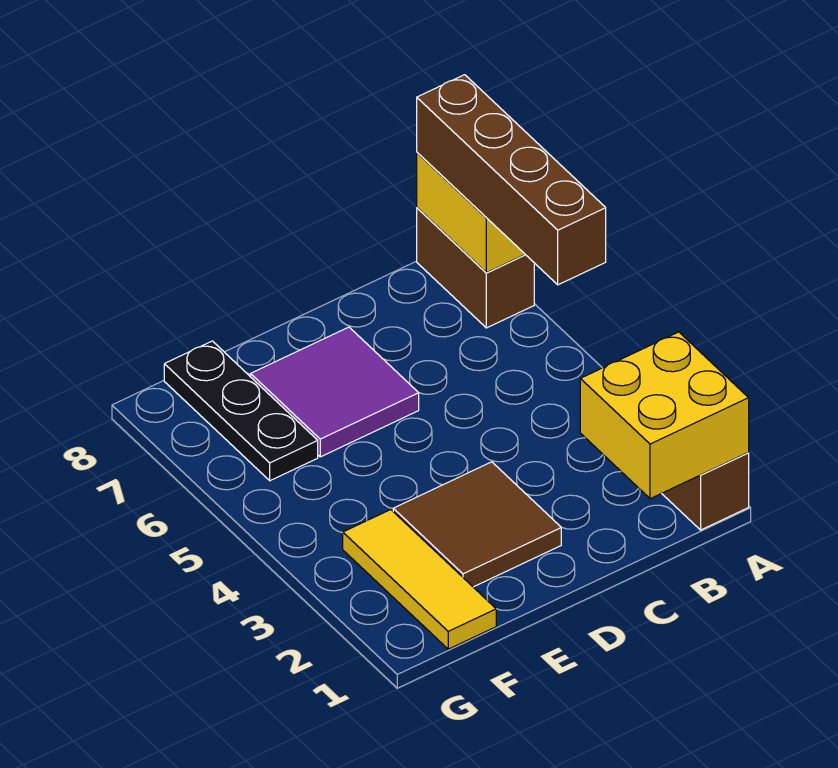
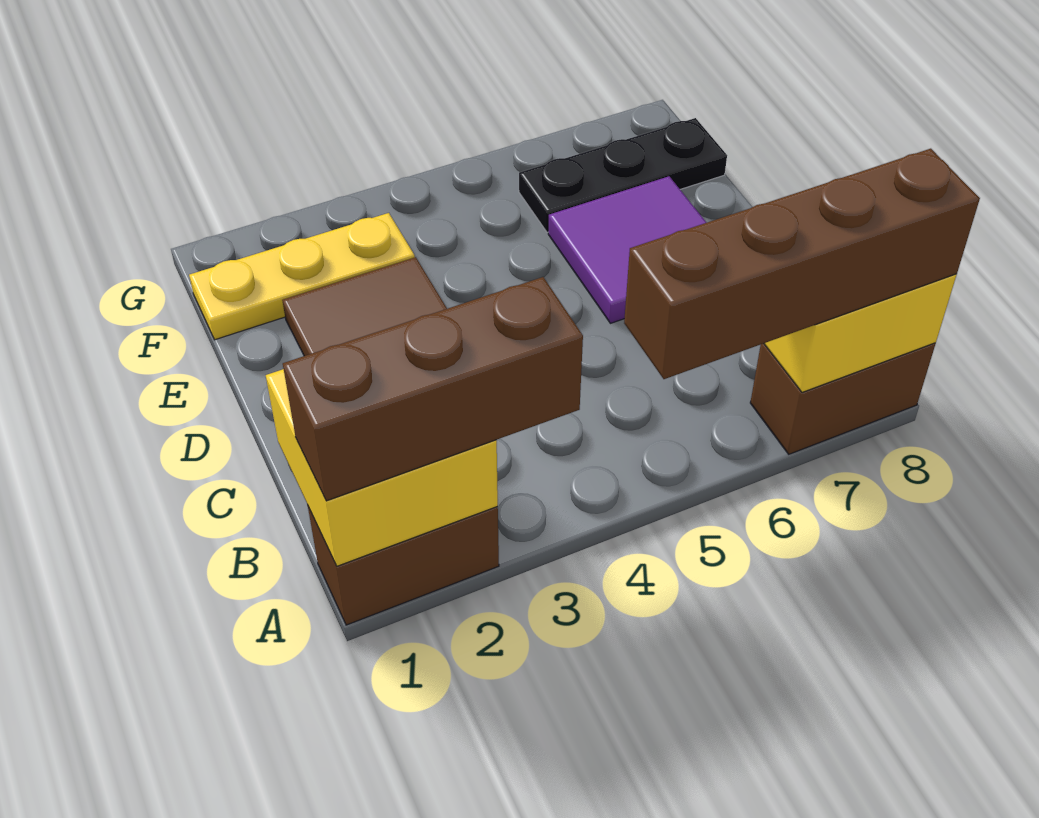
none -> brown 1x3 brick [283,277,583,501]
yellow 1x3 tile [343,510,496,649] -> yellow 1x3 plate [189,213,415,340]

